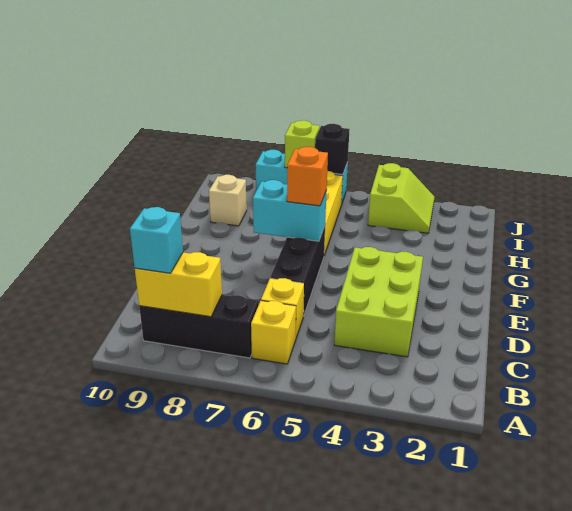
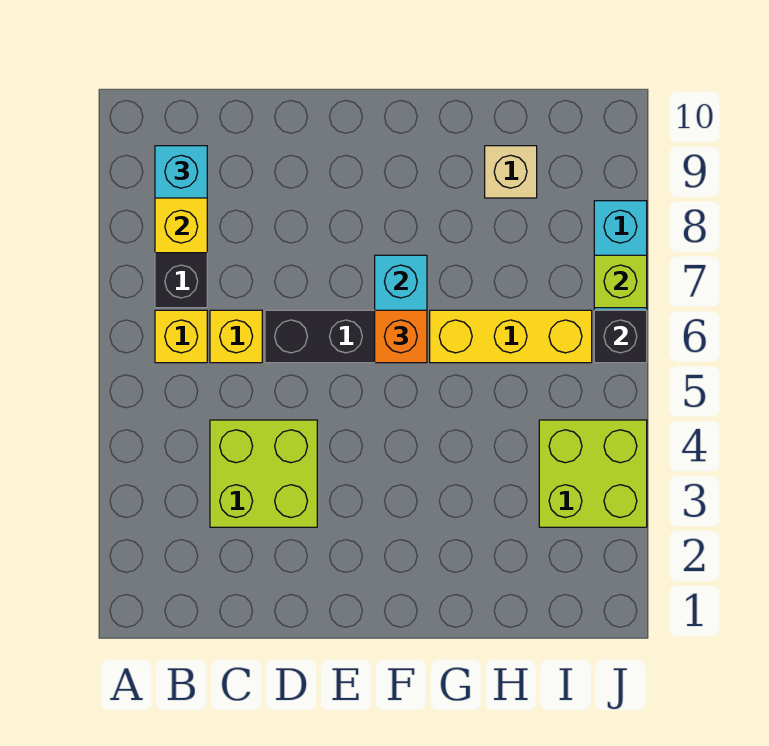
lime 2x3 brick [334,247,423,357] -> lime 2x2 brick [210,420,317,527]
lime 2x2 slope [368,163,434,233] -> lime 2x2 brick [539,420,647,527]

